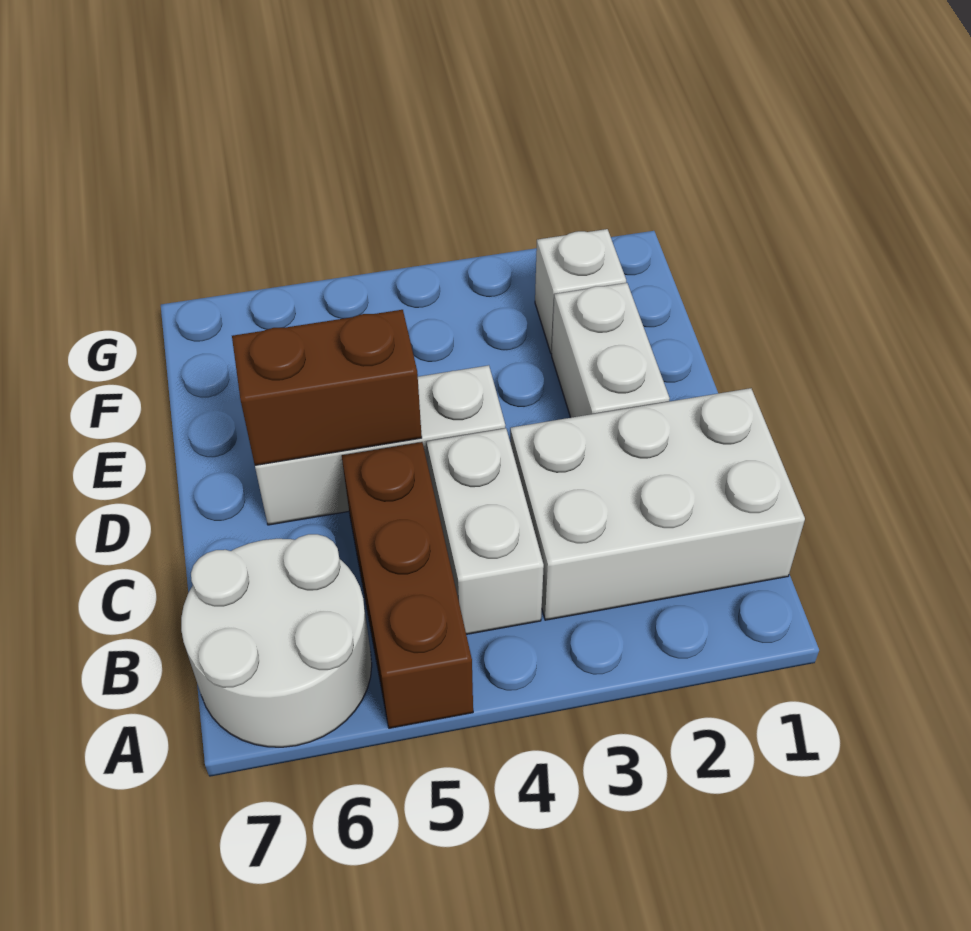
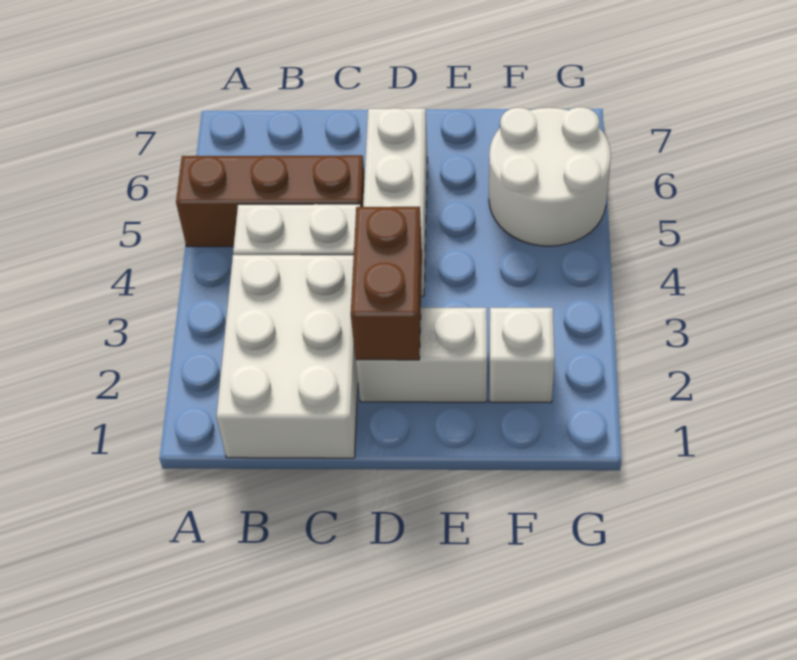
white 2x2 round brick [181,534,372,747] -> white 2x2 round brick moved to [489,107,611,246]
brown 1x2 brick [232,310,422,465] -> brown 1x2 brick moved to [351,207,422,360]

